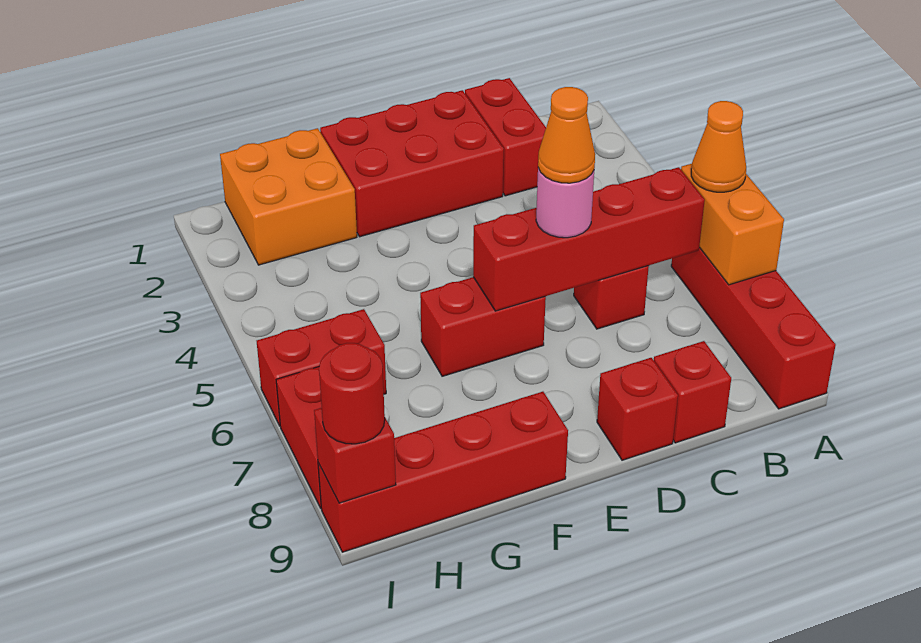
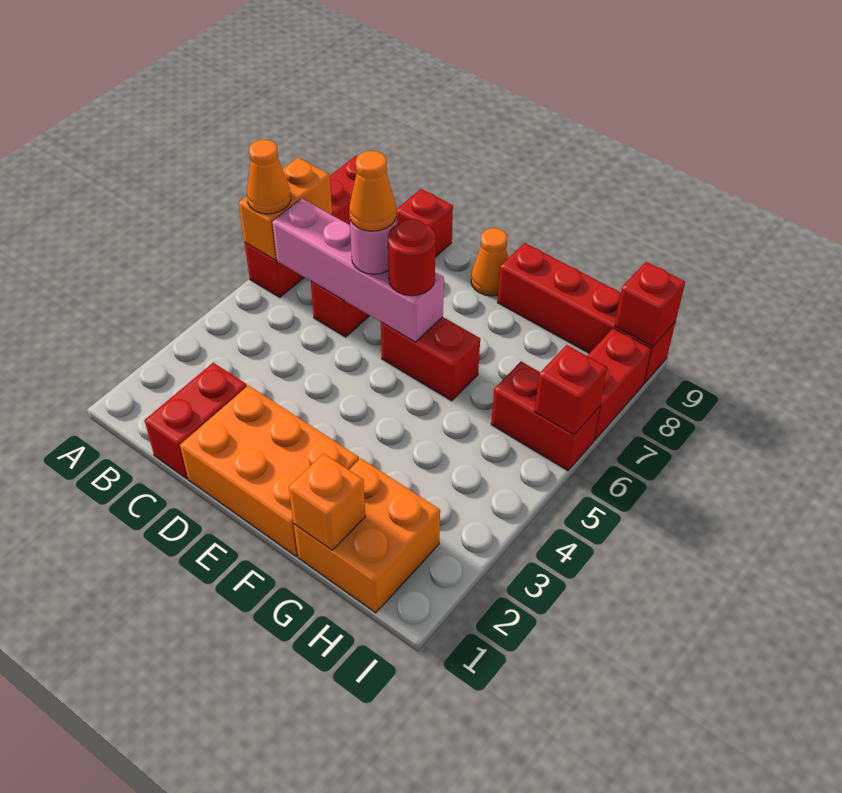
red 1x4 brick [473,167,705,311] -> pink 1x4 brick [272,199,444,342]
red 2x3 brick [320,90,504,237] -> orange 2x3 brick [180,385,359,556]
red 1x1 brick [597,358,678,460] -> red 1x1 brick moved to [535,345,607,435]
none -> orange 1x1 cone [471,228,508,296]
none -> orange 1x1 brick [289,453,365,550]
red 1x1 round brick [319,343,385,444] -> red 1x1 round brick moved to [388,219,436,296]

